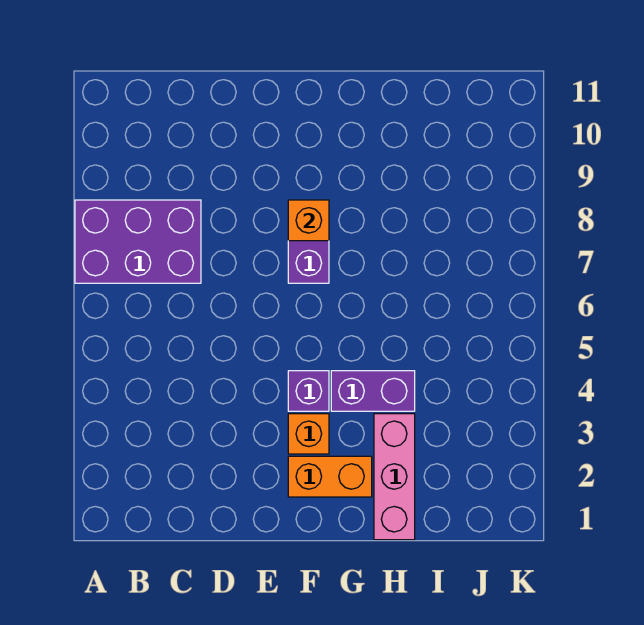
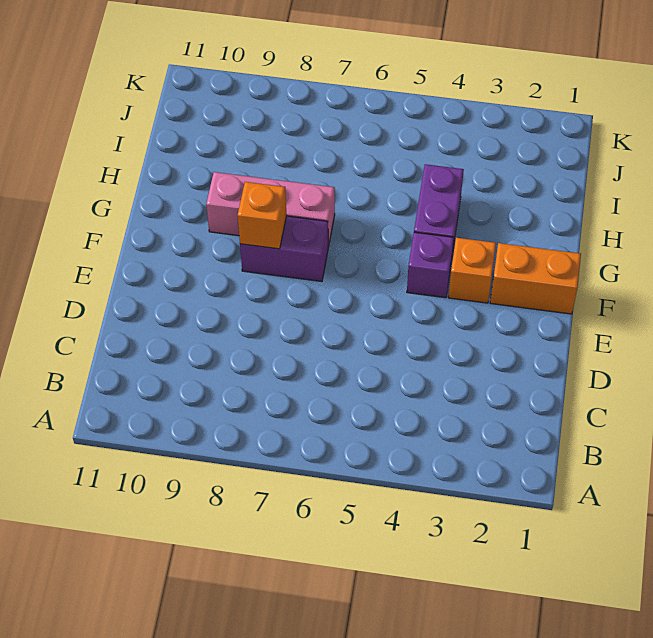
purple 2x3 brick [75,200,201,283] -> none
orange 1x2 brick [288,456,372,497] -> orange 1x2 brick turned to [490,243,581,314]
pink 1x3 brick [374,414,415,540] -> pink 1x3 brick moved to [206,172,335,247]

